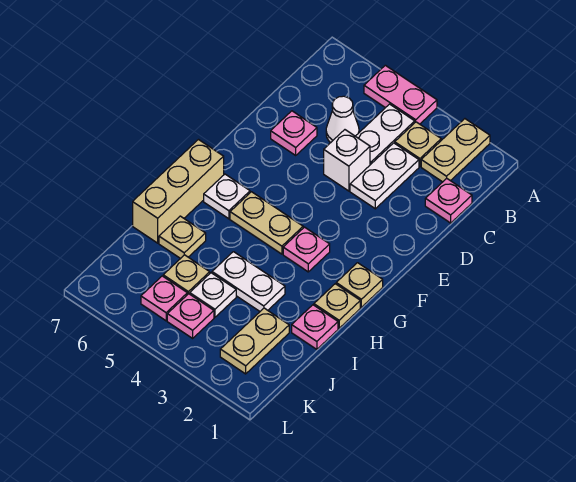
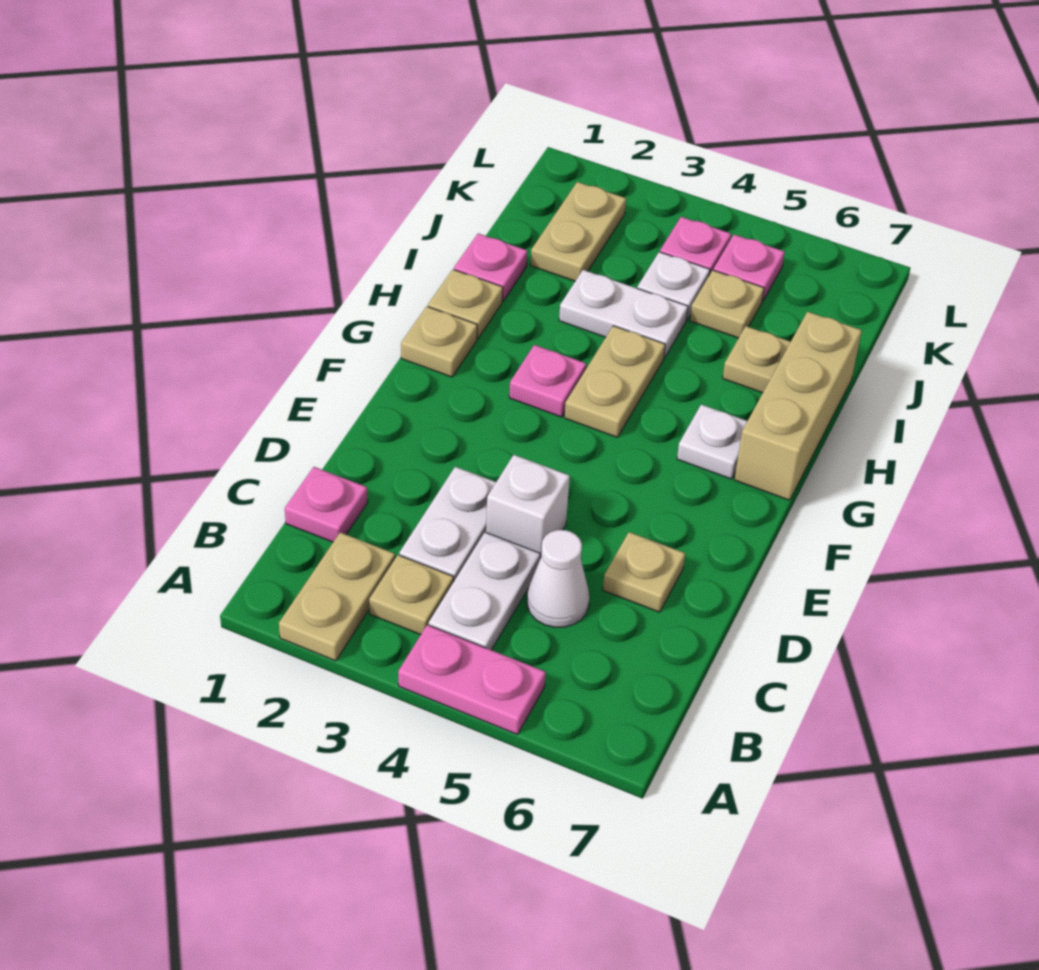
pink 1x1 plate [271,111,317,155] -> tan 1x1 plate [603,532,685,612]
tan 1x2 plate [230,192,303,254] -> tan 1x2 plate turned to [564,326,665,438]

